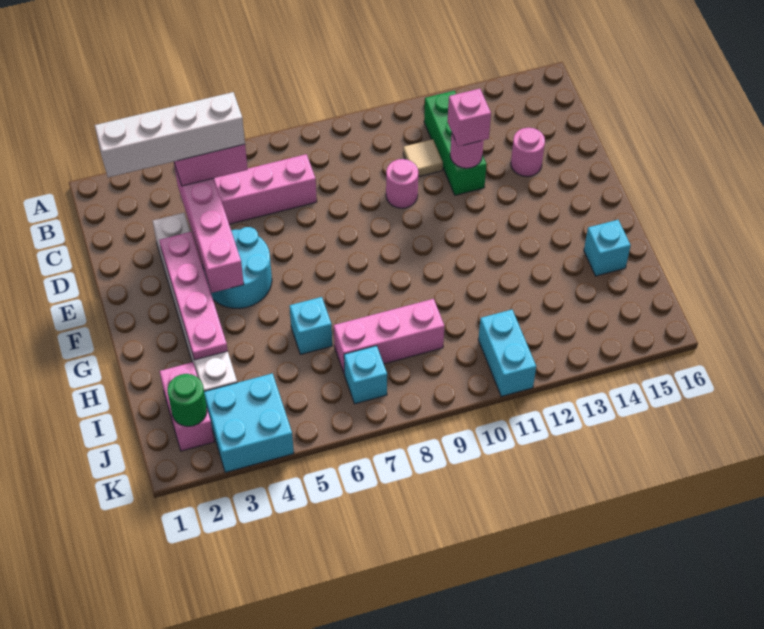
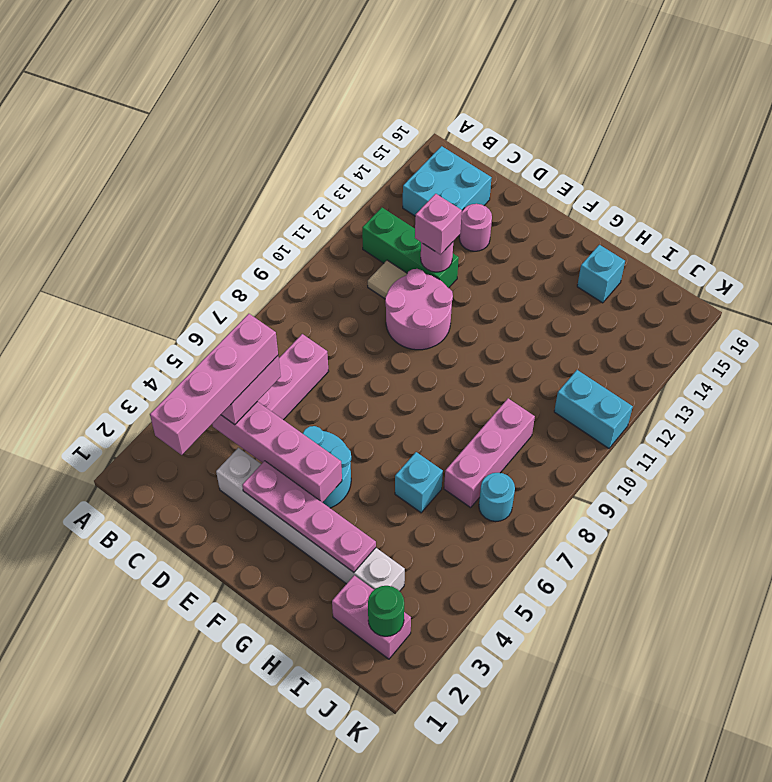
white 1x4 brick [95,92,245,177] -> pink 1x4 brick [150,314,278,455]
pink 1x1 round brick [386,159,418,208] -> pink 2x2 round brick [385,269,453,350]
cyan 2x2 brick [204,373,294,472] -> cyan 2x2 brick moved to [403,146,491,216]
cyan 1x1 brick [344,346,387,404] -> cyan 1x1 round brick [479,473,515,522]

